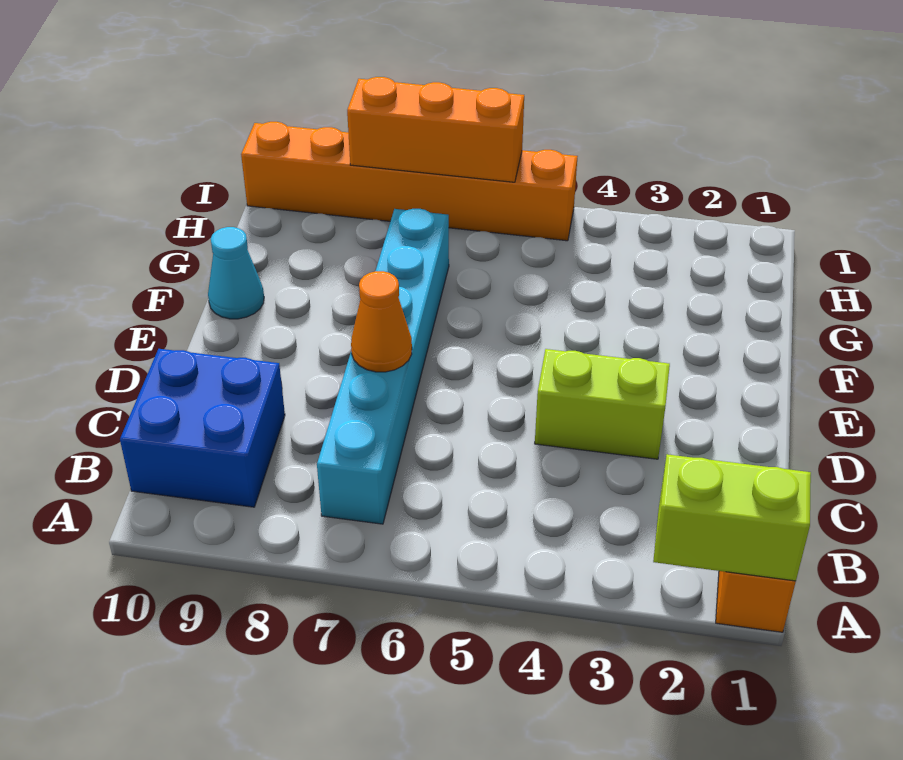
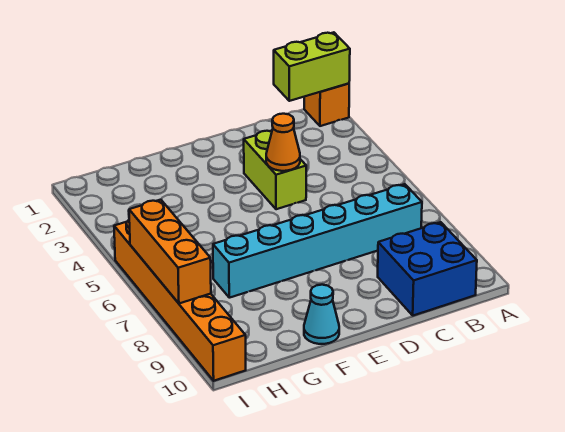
lime 1x2 brick [653,454,811,581] -> lime 1x2 brick turned to [274,32,350,101]
orange 1x1 cone [351,271,412,372] -> orange 1x1 cone moved to [266,114,300,171]

